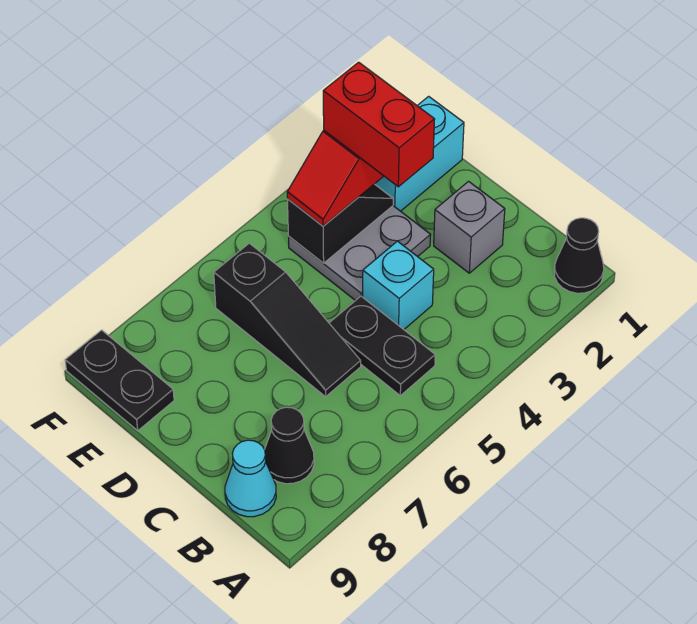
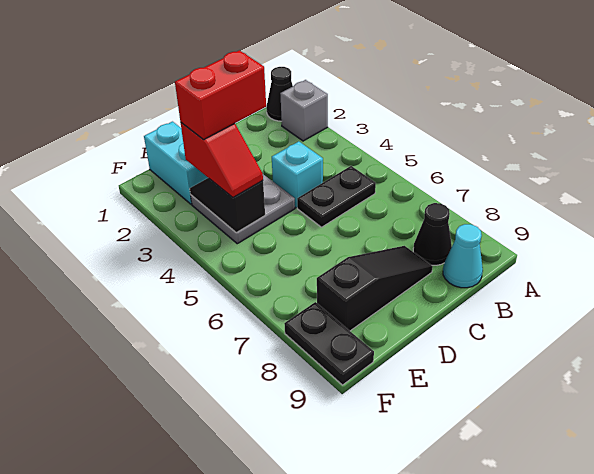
grey 1x1 brick [434,181,505,273] -> grey 1x1 brick moved to [280,80,328,141]
black 1x3 slope [214,243,361,397] -> black 1x3 slope moved to [317,246,433,331]
black 1x2 plate [65,330,174,431] -> black 1x2 plate turned to [284,302,374,385]

